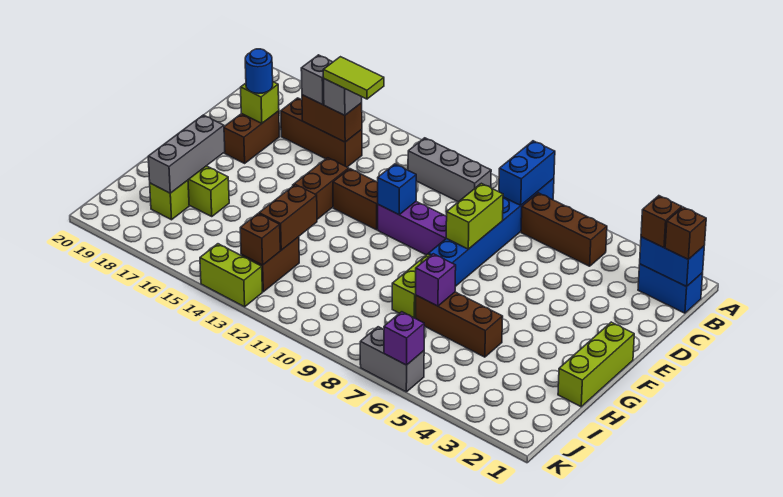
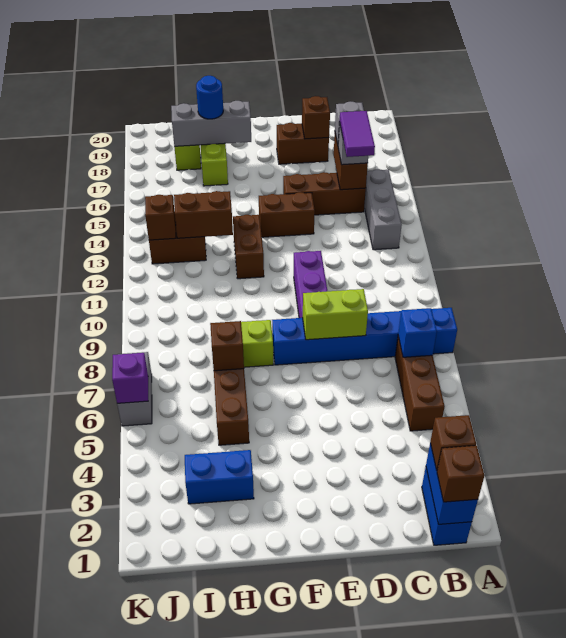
blue 1x2 brick [499,141,555,205] -> blue 1x2 brick moved to [185,450,254,504]
grey 1x3 brick [408,138,491,202] -> grey 1x3 brick moved to [364,169,402,250]
lime 1x2 tile [323,57,384,99] -> purple 1x2 tile [339,111,375,157]
brown 1x3 brick [281,98,362,167] -> brown 1x3 brick turned to [283,172,366,215]
lime 1x1 brick [241,82,279,123] -> brown 1x1 brick [302,96,330,139]
blue 1x1 round brick [245,49,273,94] -> blue 1x1 round brick moved to [196,76,223,119]
blue 1x1 brick [378,164,416,215] -> blue 1x1 brick moved to [398,308,437,357]
brown 1x2 brick [333,169,378,230] -> brown 1x2 brick moved to [233,215,264,279]
lime 1x3 brick [558,322,634,407] -> none
purple 1x1 brick [416,254,456,306] -> brown 1x1 brick [210,321,244,371]
lime 1x2 brick [200,244,262,307] -> none

